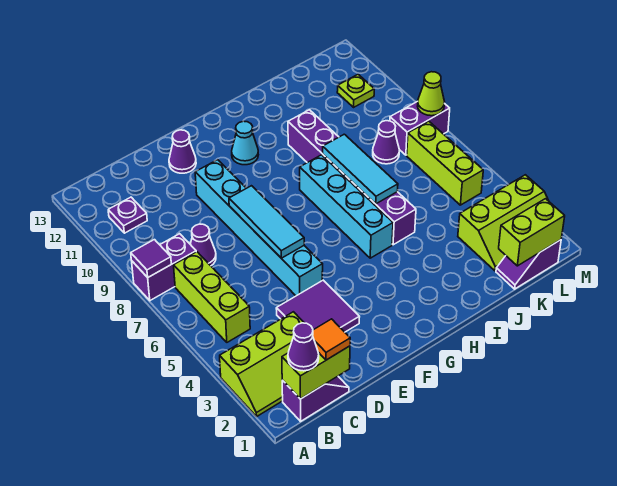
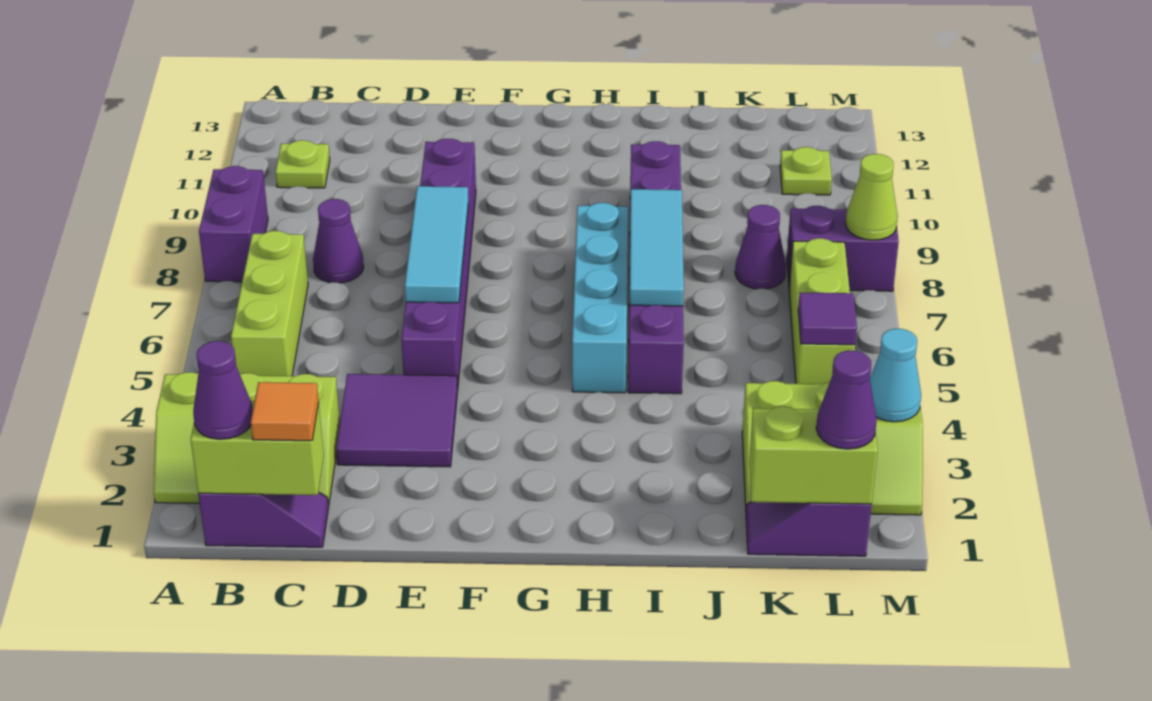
purple 1x2 brick [132,234,196,300] -> purple 1x2 brick turned to [199,166,268,282]
purple 1x1 tile [131,240,171,277] -> purple 1x1 tile moved to [798,293,857,345]
purple 1x1 plate [108,197,147,233] -> lime 1x1 plate [275,140,330,188]
cyan 1x6 brick [195,160,323,296] -> purple 1x6 brick [401,139,476,390]
purple 1x1 cone [169,130,196,173] -> purple 1x1 cone moved to [816,350,877,449]
cyan 1x1 cone [232,121,258,165] -> cyan 1x1 cone moved to [870,329,921,422]

